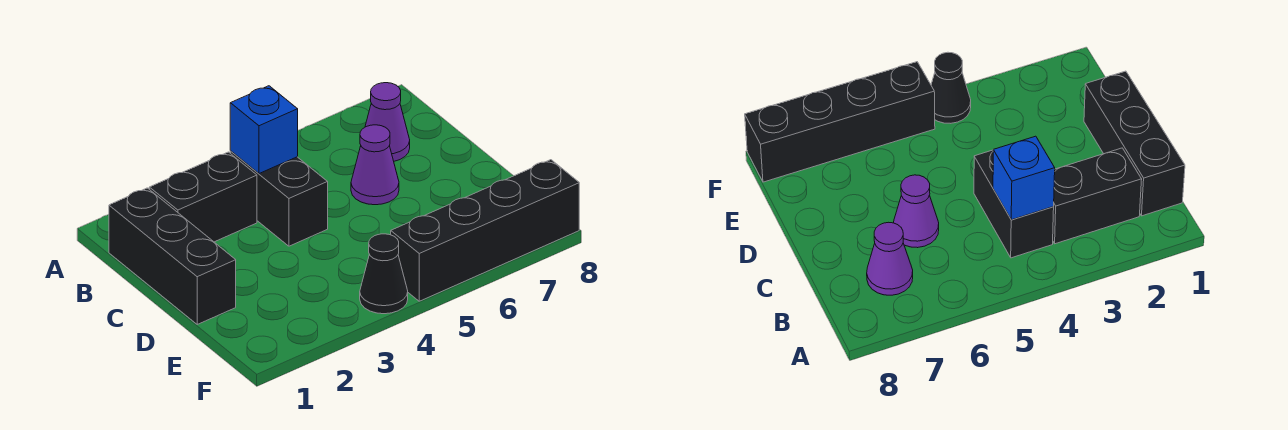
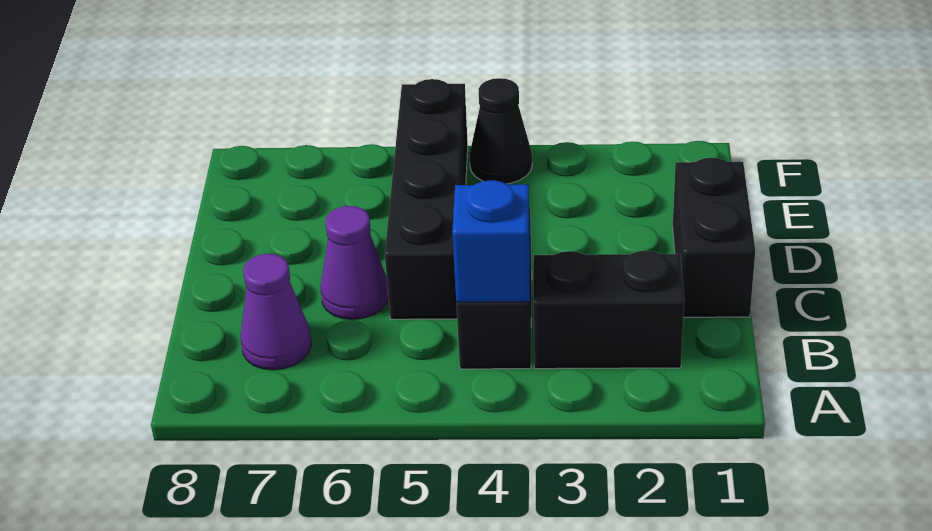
black 1x3 brick [109,188,236,324] -> black 1x2 brick [673,158,755,317]
black 1x4 brick [391,160,579,301] -> black 1x4 brick turned to [385,79,468,319]

